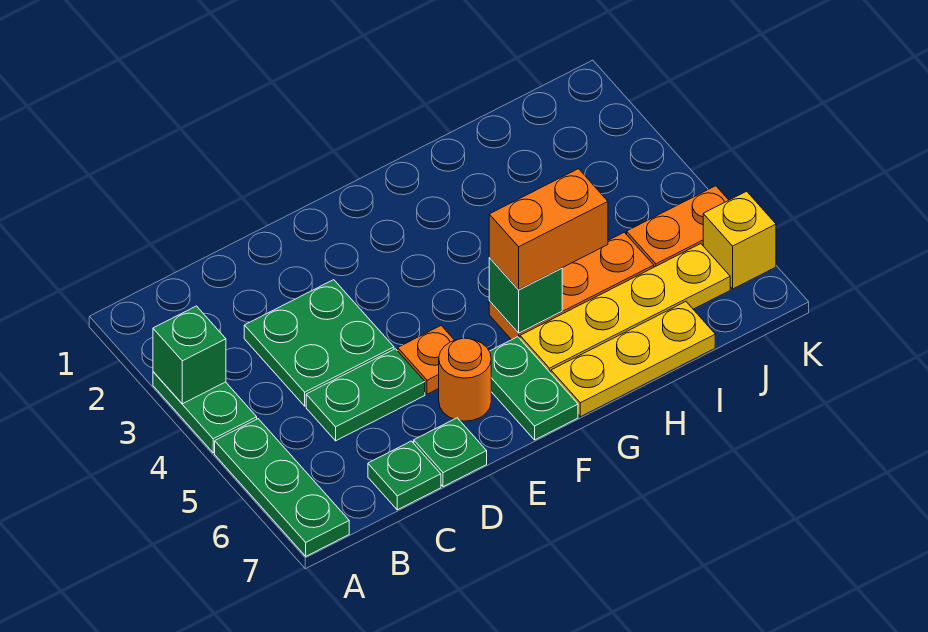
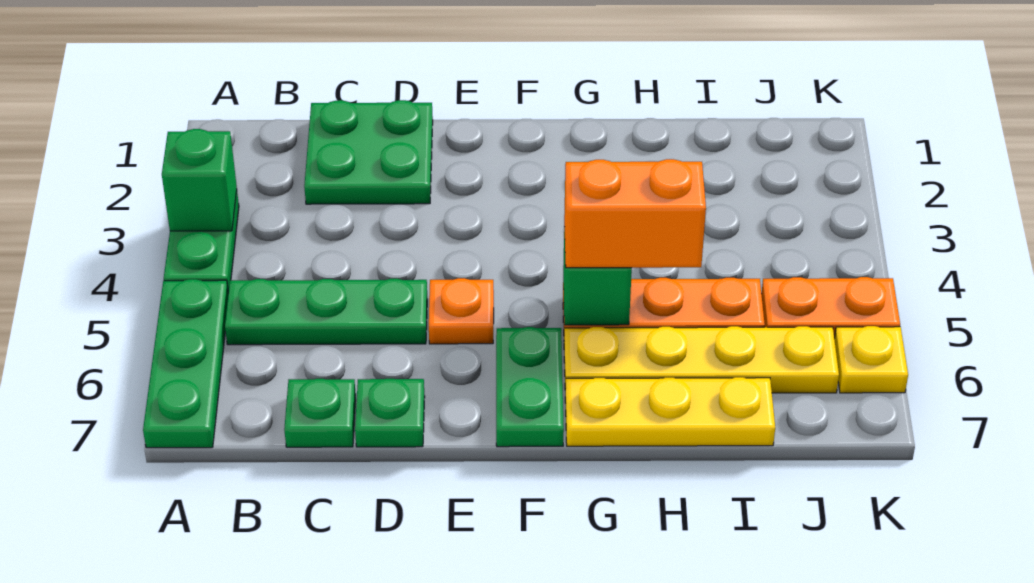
green 2x2 plate [244,280,394,406] -> green 2x2 plate moved to [304,100,433,204]
green 1x2 plate [306,349,425,441] -> green 1x3 plate [225,279,427,345]
orange 1x1 round brick [439,338,491,421] -> none
yellow 1x1 brick [703,191,776,289] -> yellow 1x1 plate [834,326,908,393]

